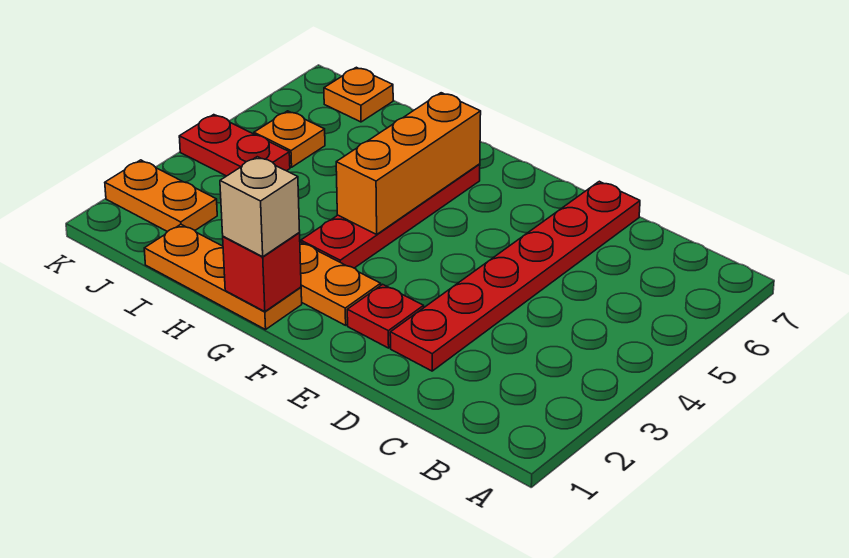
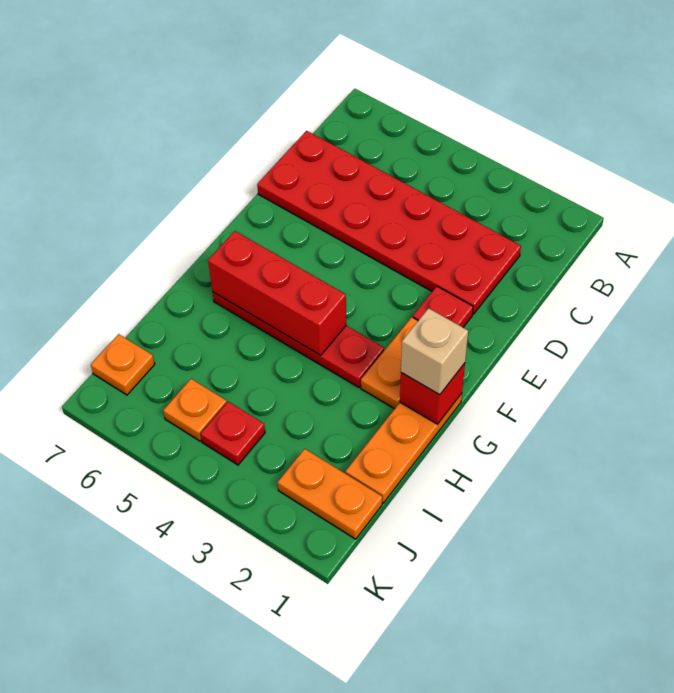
red 1x6 plate [390,181,640,371] -> red 2x6 plate [257,131,521,314]
orange 1x3 brick [336,93,481,234] -> red 1x3 brick [208,231,346,355]
orange 1x2 plate [105,160,217,232] -> orange 1x2 plate turned to [278,449,382,539]
red 1x2 plate [179,115,290,176] -> red 1x1 plate [201,402,265,465]

